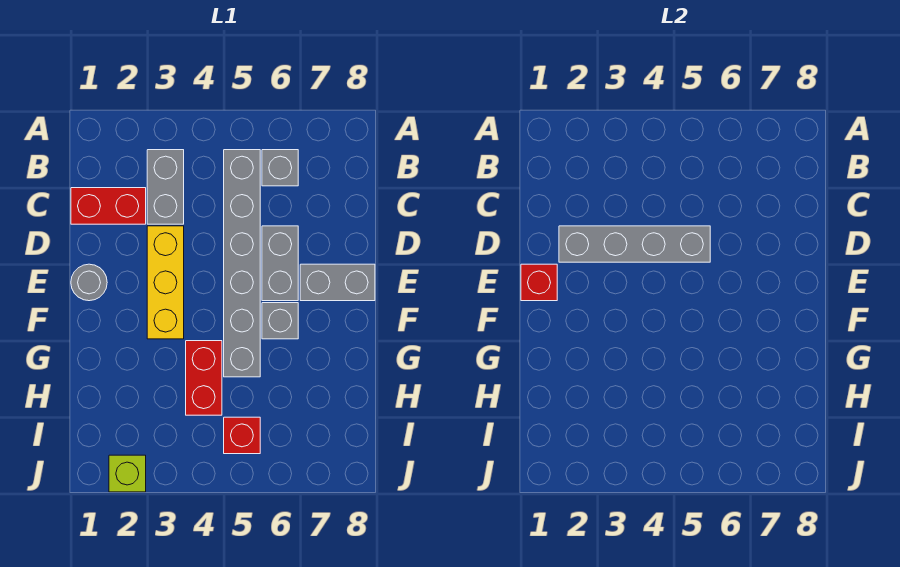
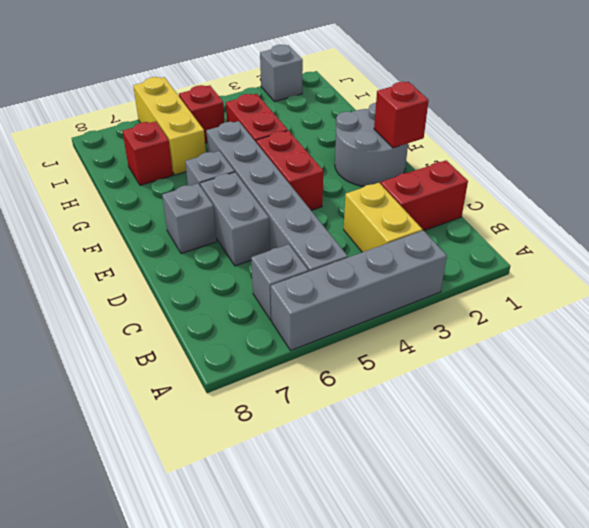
grey 1x2 brick [147,150,184,224] -> yellow 1x2 brick [344,183,422,252]
grey 1x4 brick [559,226,710,262] -> grey 1x4 brick moved to [271,231,447,350]
yellow 1x3 brick [147,226,184,339] -> yellow 1x3 brick moved to [133,77,206,175]
grey 1x1 round brick [71,264,107,301] -> grey 2x2 round brick [335,103,408,186]
none -> red 1x2 brick [256,130,323,210]
grey 1x2 brick [300,264,375,301] -> grey 1x1 brick [162,184,217,254]
none -> red 1x1 brick [122,121,173,185]
lime 1x1 brick [109,455,146,492] -> grey 1x1 brick [260,45,303,102]

